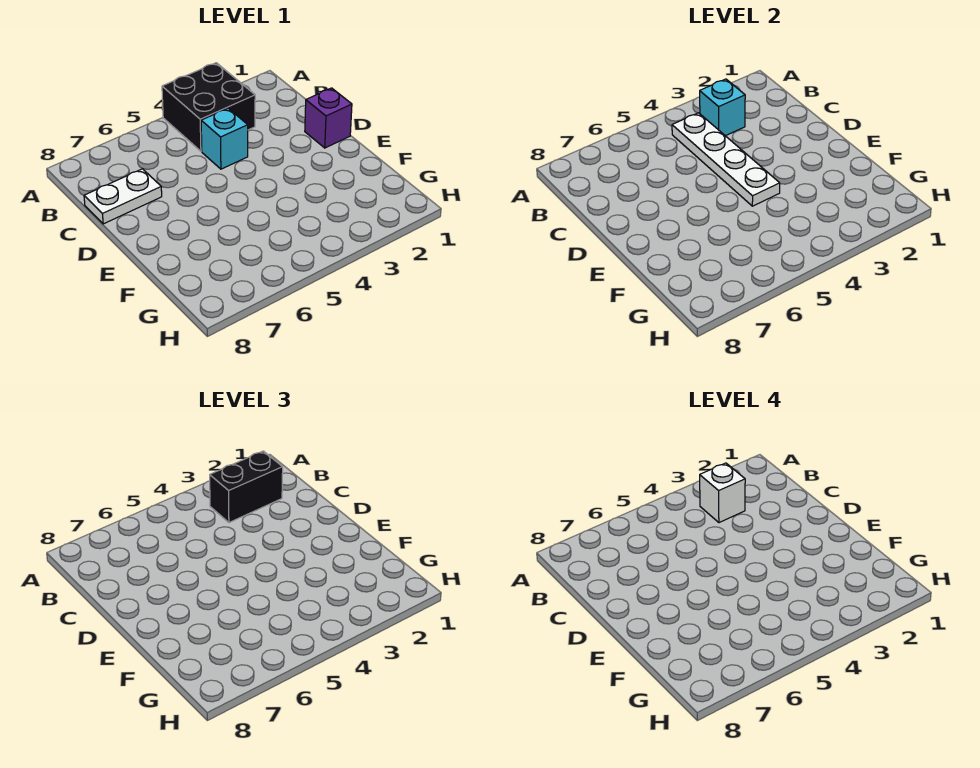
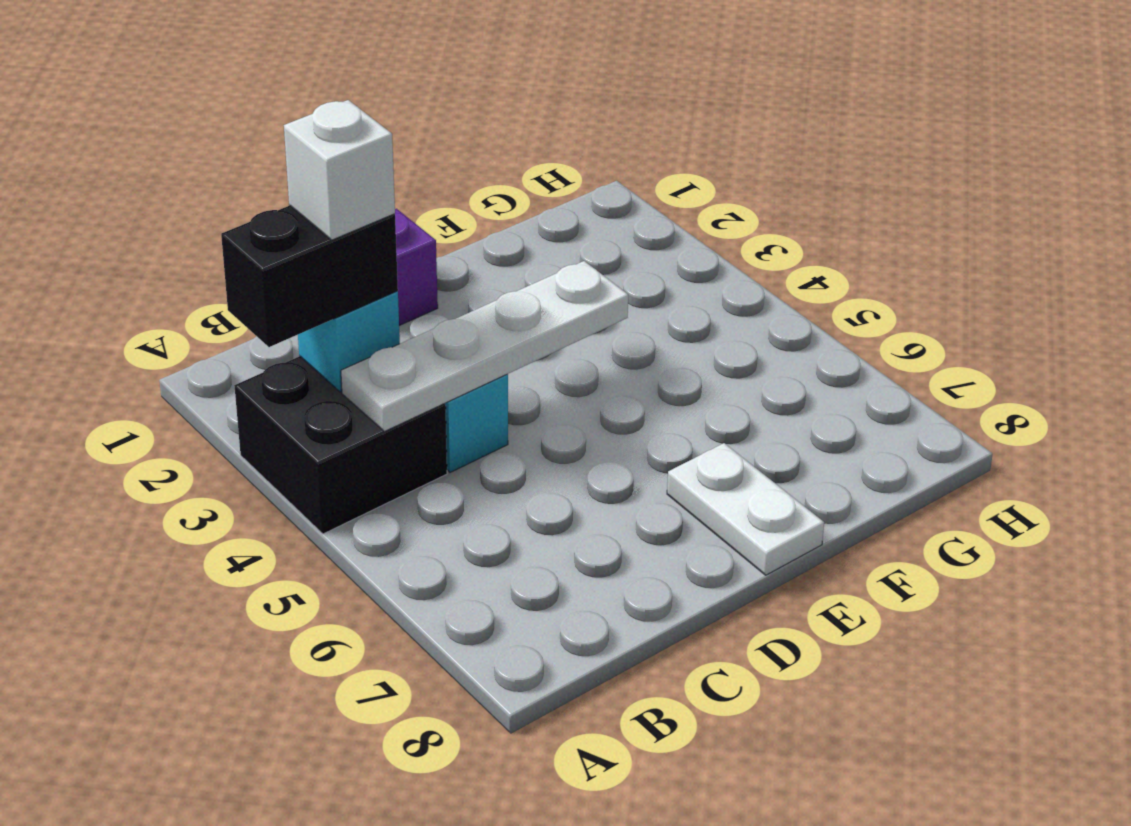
black 1x2 brick [210,451,283,523] -> black 1x2 brick turned to [221,206,398,347]
white 1x2 plate [84,169,162,224] -> white 1x2 plate moved to [667,443,824,575]

